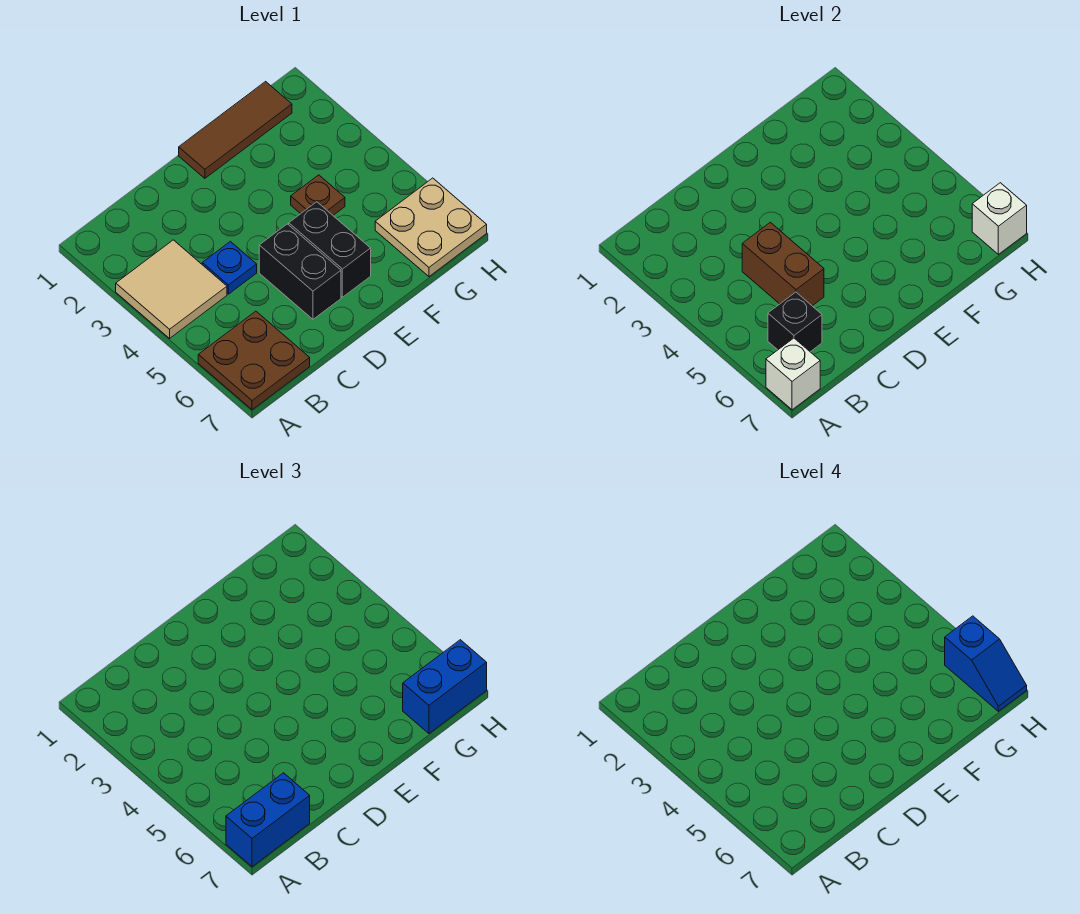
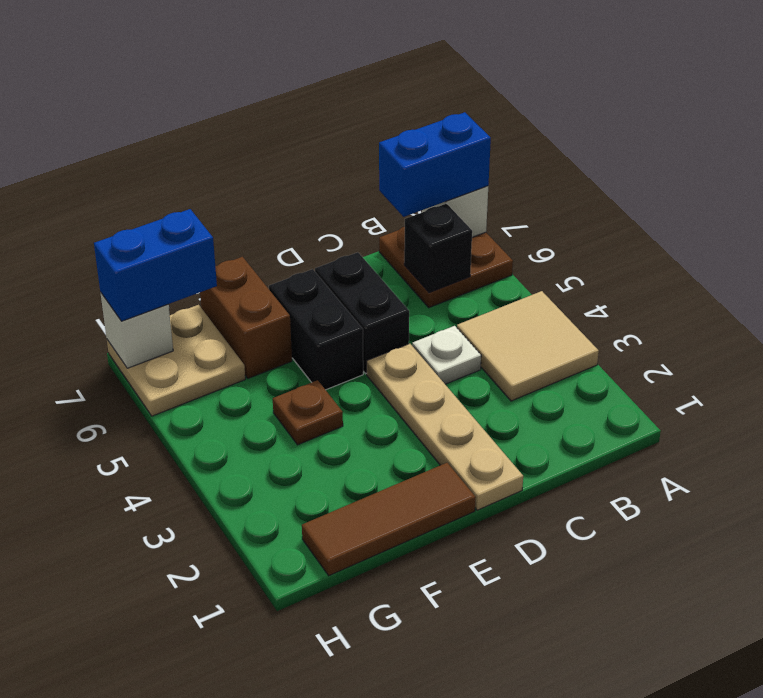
blue 1x1 plate [202,241,257,294] -> white 1x1 plate [412,326,481,384]
brown 1x2 brick [742,222,824,306] -> brown 1x2 brick moved to [200,257,292,378]
none -> tan 1x4 plate [367,344,523,510]
blue 1x2 slope [945,616,1027,711] -> none

